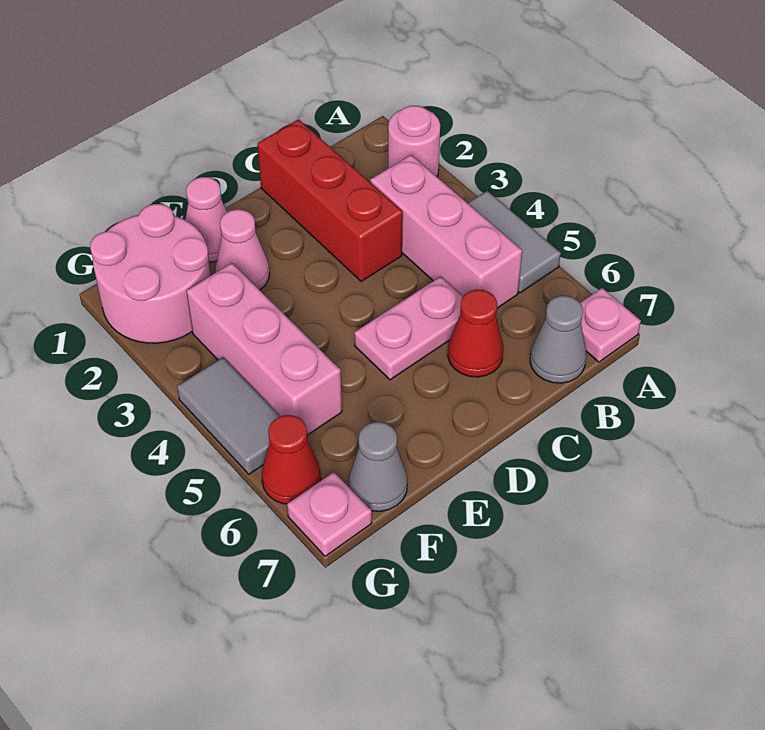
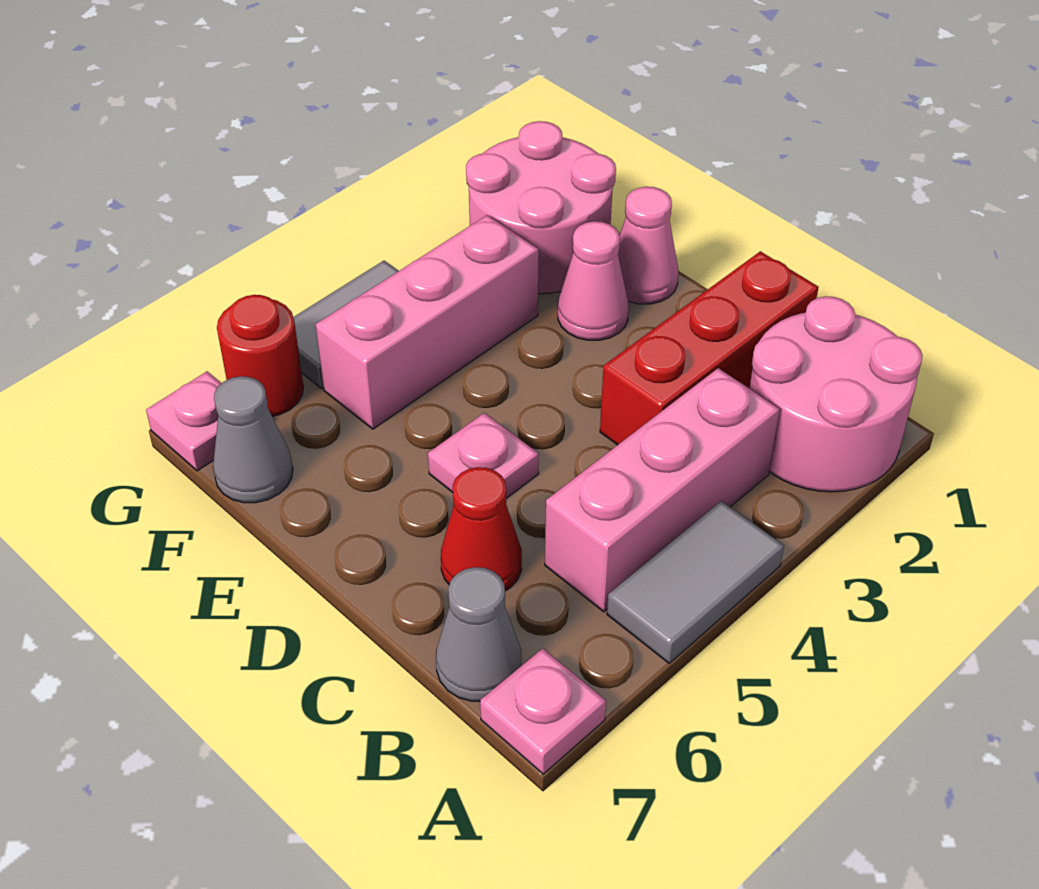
pink 1x1 round brick [388,106,440,177] -> pink 2x2 round brick [749,296,922,492]
pink 1x2 plate [354,276,463,380] -> pink 1x1 plate [428,413,539,498]
red 1x1 cone [262,415,321,504] -> red 1x1 round brick [217,295,304,416]

